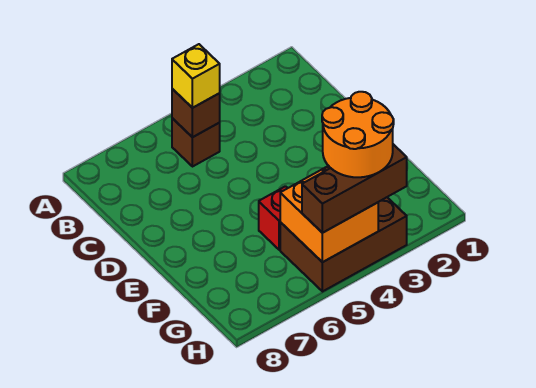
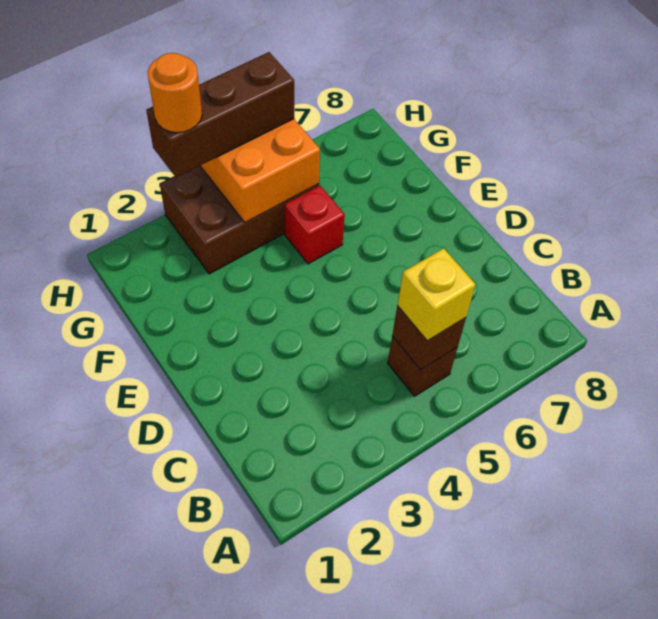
orange 2x2 round brick [322,92,394,177] -> orange 1x1 round brick [148,53,202,133]

